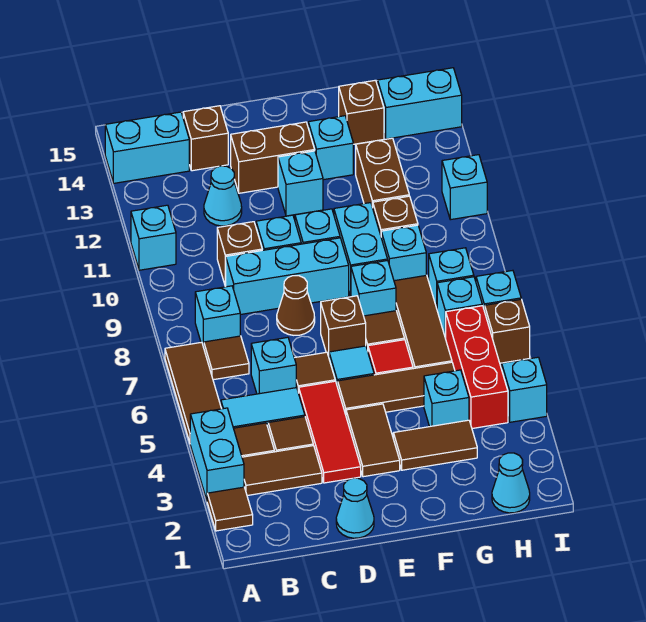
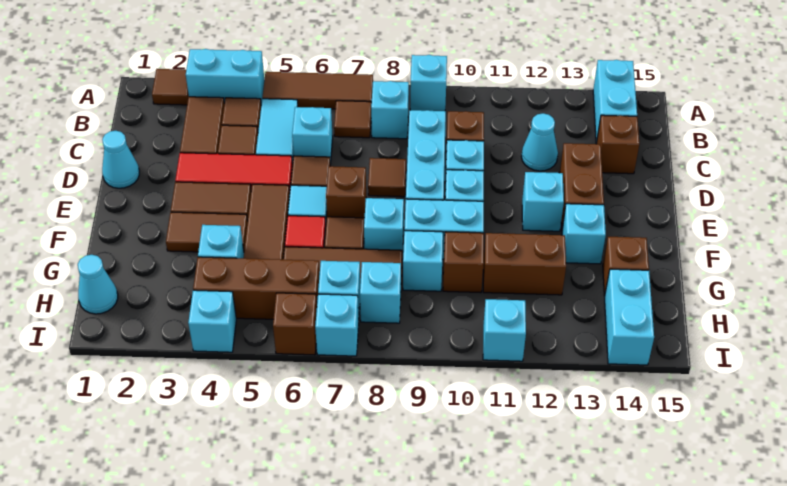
cyan 1x1 brick [131,205,176,270] -> cyan 1x1 brick moved to [410,55,447,111]
brown 1x1 cone [277,276,315,335] -> brown 1x1 tile [368,158,406,197]
brown 1x2 tile [393,420,477,470] -> brown 1x2 tile turned to [166,212,248,252]
red 1x3 brick [446,306,508,429] -> brown 1x3 brick [193,257,320,319]

